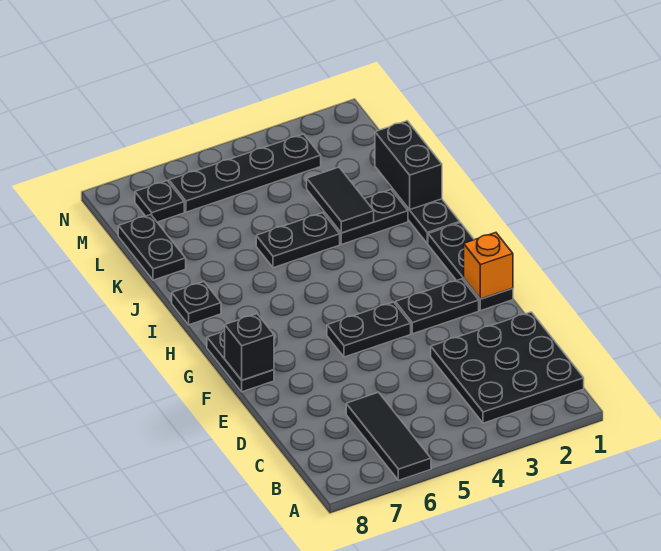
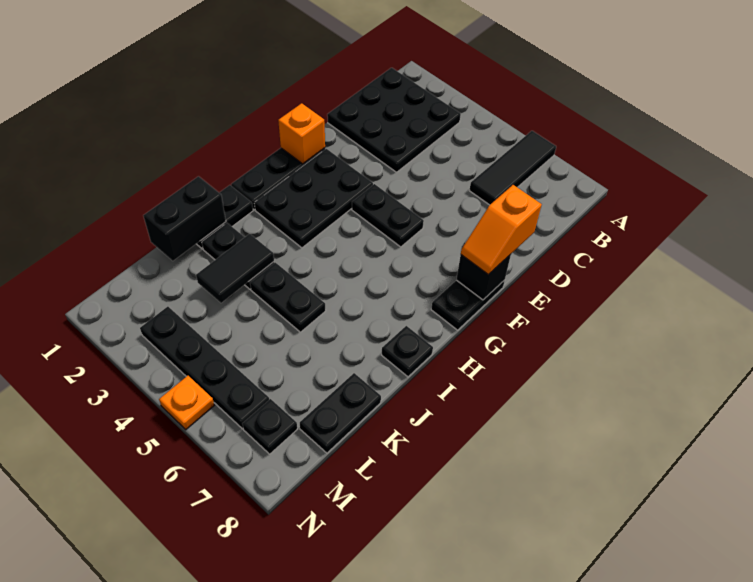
none -> orange 1x2 slope [461,185,542,275]
black 1x2 plate [395,279,479,334] -> black 2x3 plate [254,149,373,248]
none -> orange 1x1 plate [159,376,214,430]

